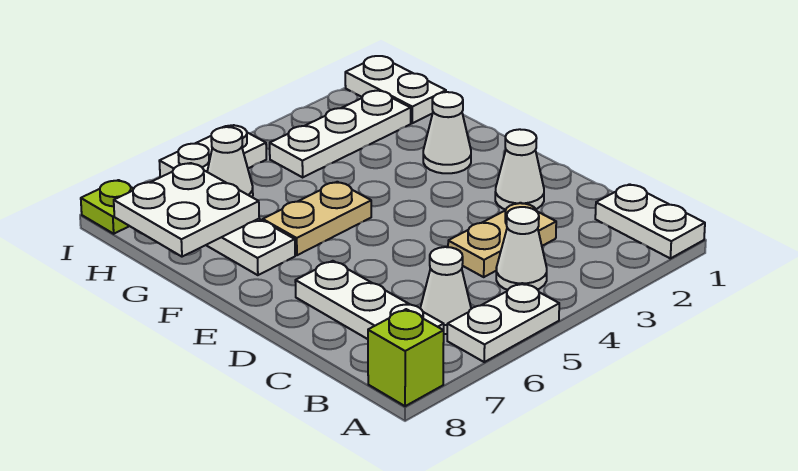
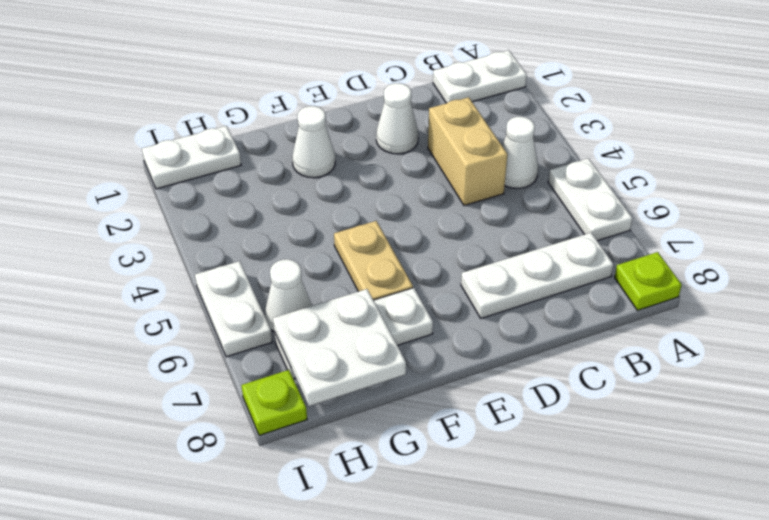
lime 1x1 brick [368,309,444,406] -> lime 1x1 plate [615,252,682,310]
white 1x1 cone [420,247,471,334] -> none
tan 1x2 plate [448,203,556,277] -> tan 1x2 brick [428,97,508,206]
white 1x3 plate [270,91,411,177] -> none

